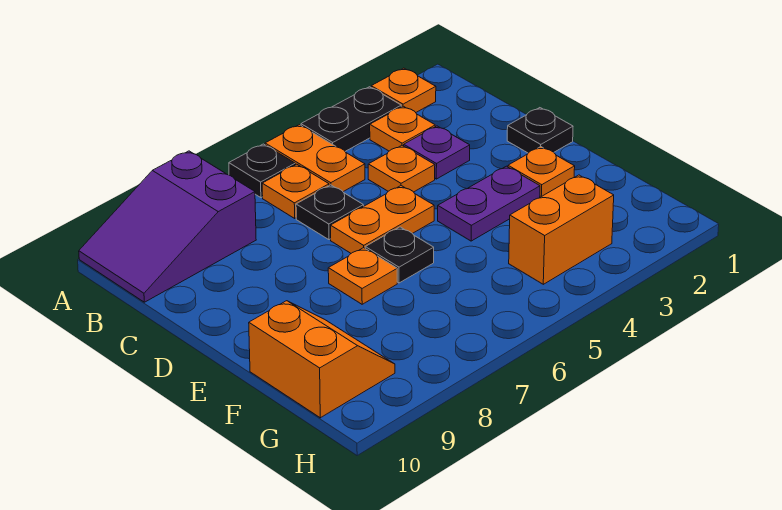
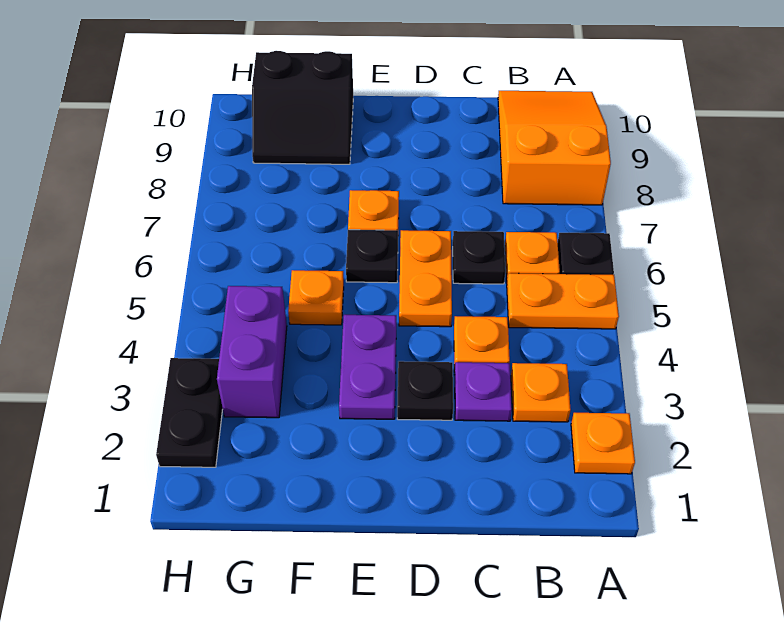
black 1x2 plate [301,87,401,151] -> black 1x2 plate moved to [156,358,223,467]
purple 2x3 slope [79,151,256,302] -> orange 2x3 slope [498,91,611,205]
black 1x1 plate [507,108,573,153] -> black 1x1 plate moved to [397,361,453,420]
orange 1x1 plate [508,147,575,197] -> orange 1x1 plate moved to [288,270,344,325]
orange 2x2 slope [249,301,395,418] -> black 2x2 slope [252,51,353,164]
orange 1x2 brick [509,175,614,284] -> purple 1x2 brick [217,286,287,418]

